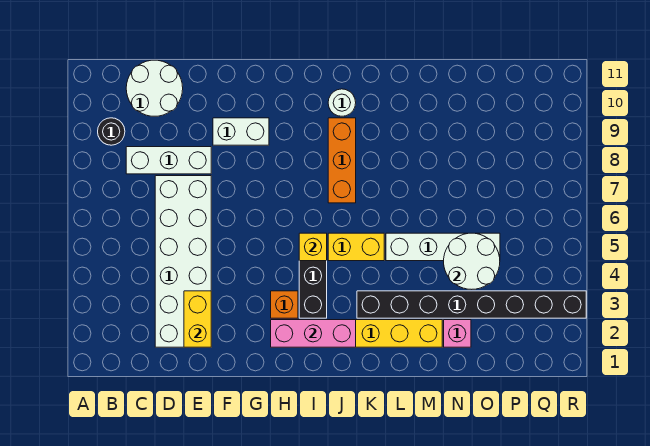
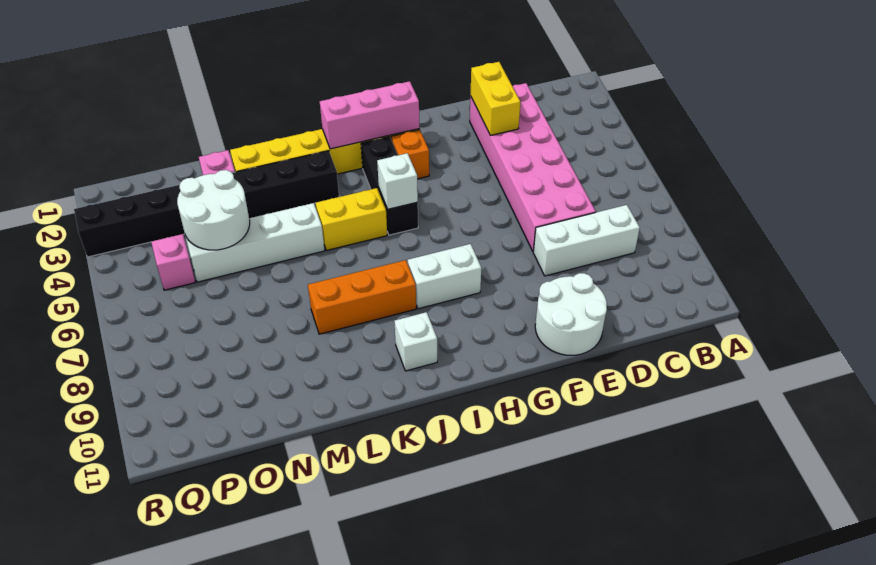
black 1x1 round brick [98,118,125,145] -> none
white 2x2 round brick [126,60,183,116] -> white 2x2 round brick moved to [535,273,607,355]
white 2x6 brick [155,176,211,347] -> pink 2x6 brick [470,83,596,251]
white 1x2 brick [213,118,269,145] -> white 1x2 brick moved to [408,244,481,309]
yellow 1x1 brick [299,233,327,261] -> white 1x1 brick [377,153,418,209]
orange 1x3 brick [328,118,356,203] -> orange 1x3 brick turned to [308,260,416,334]
white 1x1 round brick [328,89,356,116] -> white 1x1 brick [395,312,437,371]
none -> pink 1x1 brick [151,234,195,290]

